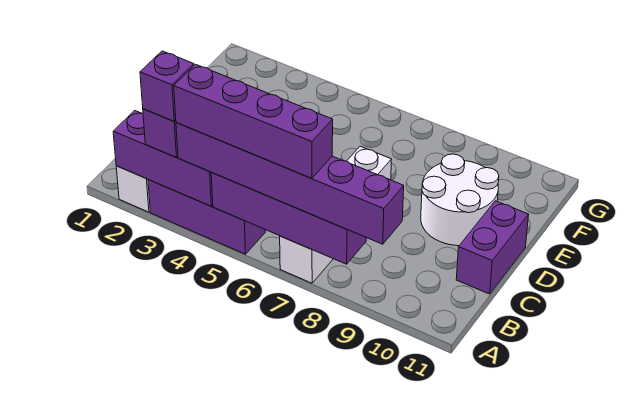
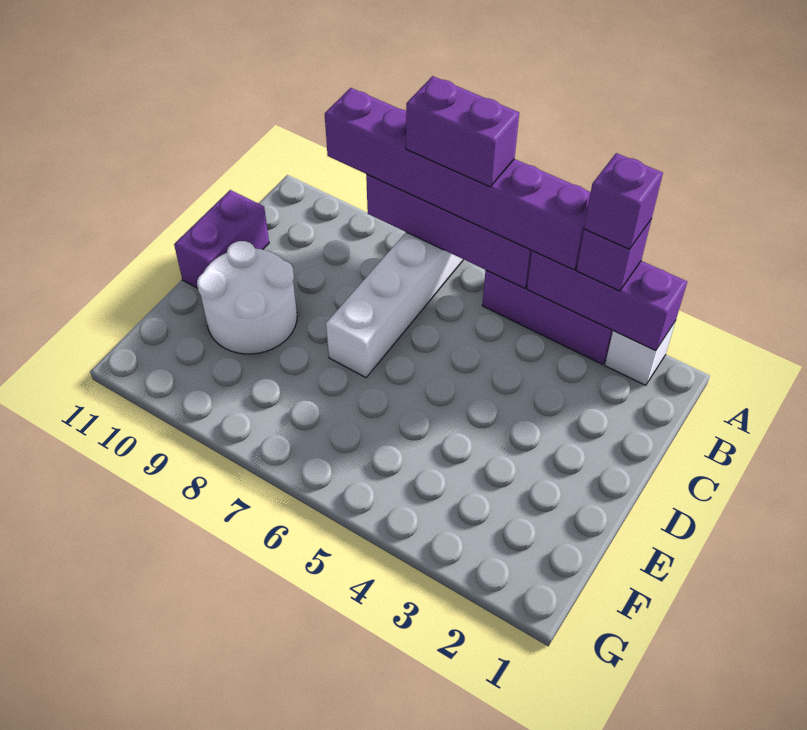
purple 1x4 brick [174,64,333,178] -> purple 1x2 brick [406,76,519,187]

